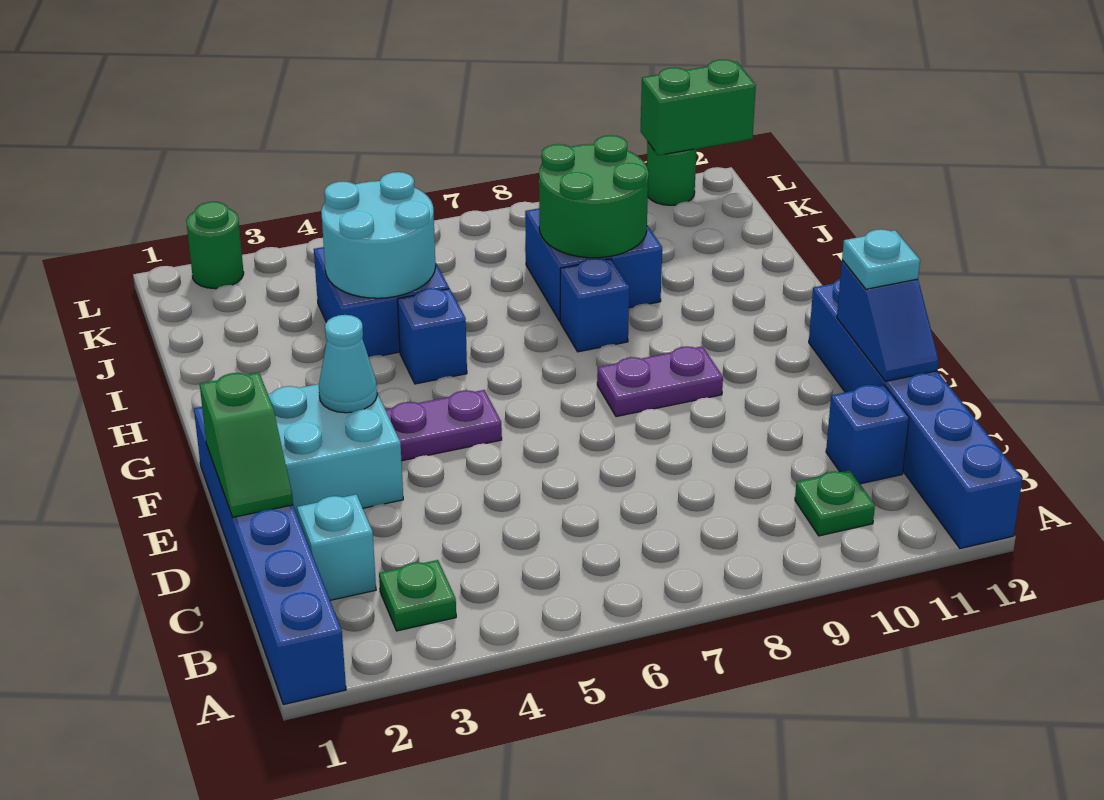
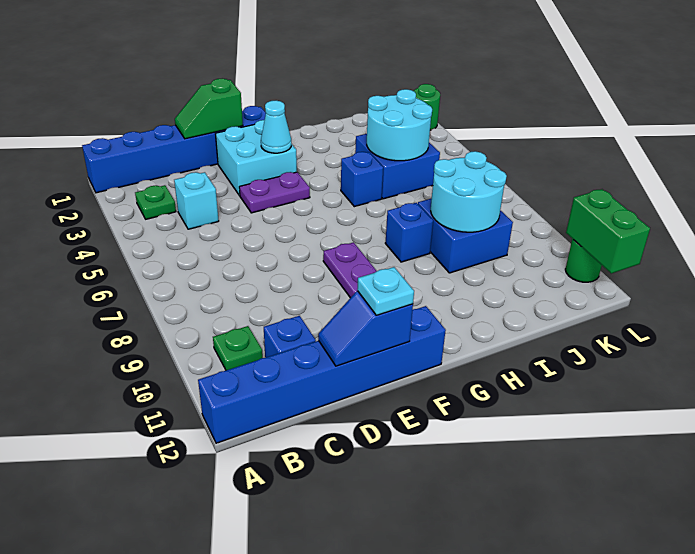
cyan 1x1 brick [297,494,376,600] -> cyan 1x1 brick moved to [174,172,219,229]
purple 1x2 plate [386,390,502,461] -> purple 1x2 plate turned to [239,172,310,213]
green 2x2 round brick [539,135,648,258] -> cyan 2x2 round brick [431,151,507,232]

